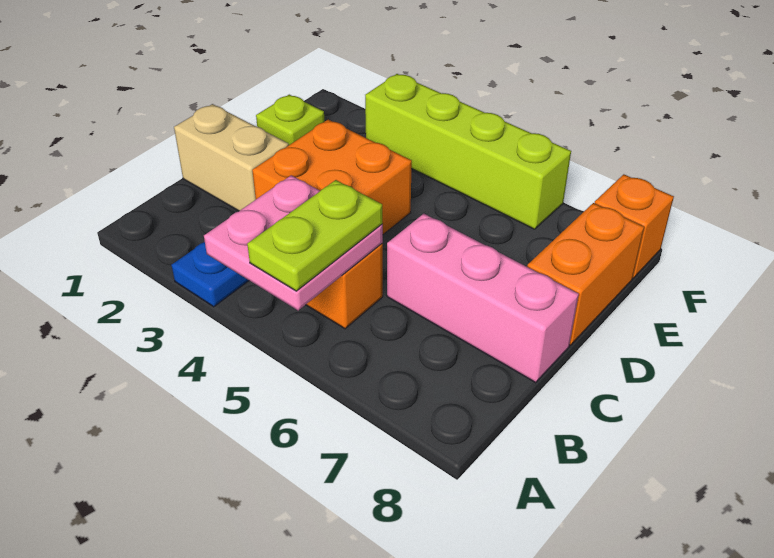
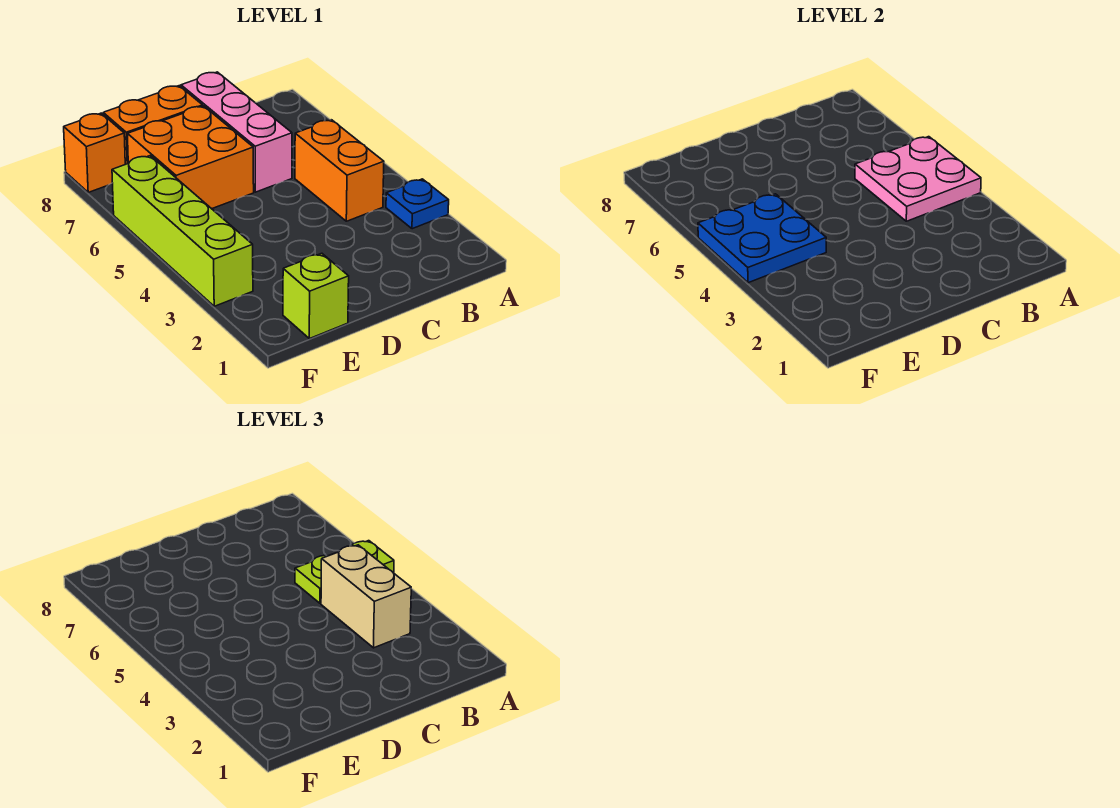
tan 1x2 brick [174,104,289,211] -> tan 1x2 brick moved to [321,545,411,648]
orange 2x2 brick [252,120,412,234] -> orange 2x2 brick moved to [127,106,254,209]
lime 1x1 plate [256,95,325,145] -> lime 1x1 brick [283,253,349,339]
none -> blue 2x2 plate [698,194,826,283]

